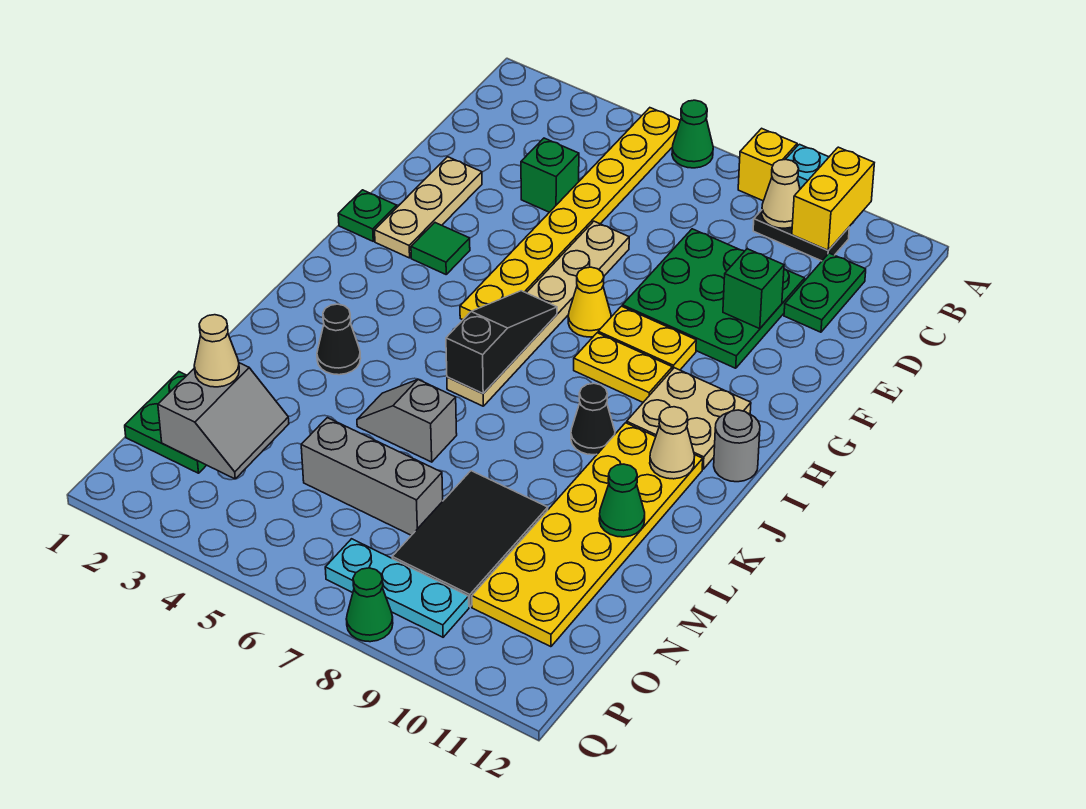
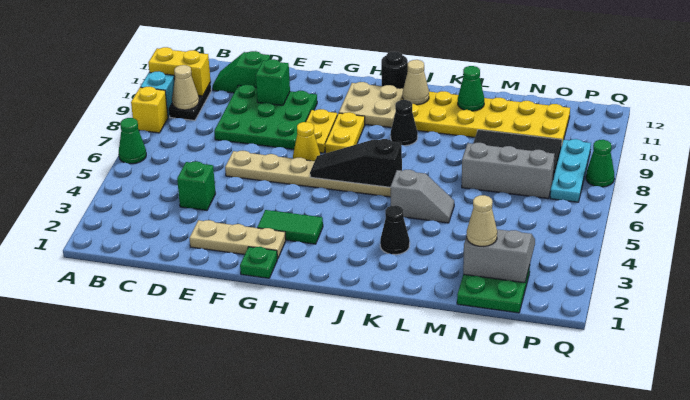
yellow 1x8 plate [460,108,680,320] -> none
green 1x2 plate [784,253,866,332] -> green 1x2 slope [213,51,270,93]
green 1x1 tile [411,223,470,274] -> green 1x2 tile [257,210,323,244]
grey 1x1 round brick [714,410,760,482] -> black 1x1 round brick [381,52,408,89]
grey 1x2 slope [357,379,457,462] -> grey 1x2 slope turned to [390,170,454,223]
grey 1x3 brick [301,418,443,535] -> grey 1x3 brick turned to [462,143,554,199]

